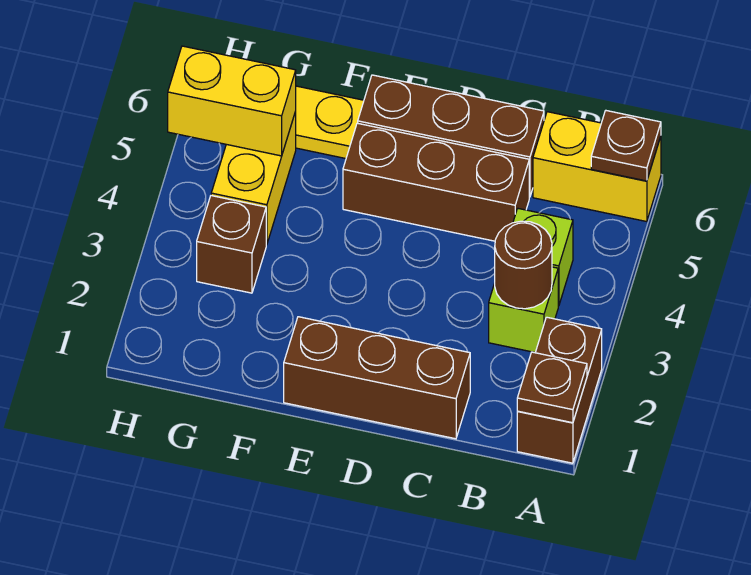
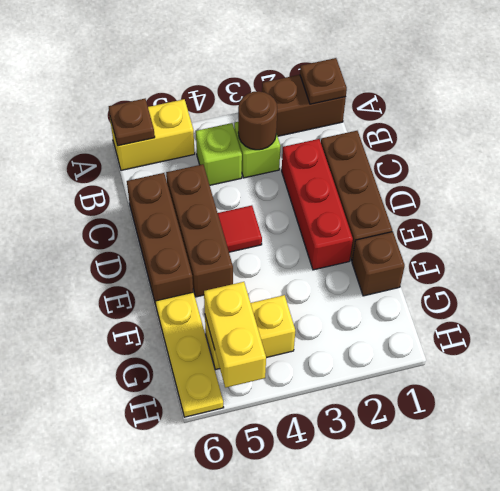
yellow 1x2 brick [533,112,661,222] -> yellow 1x2 brick turned to [110,99,195,170]
none -> red 1x3 brick [282,139,353,270]
none -> red 1x1 tile [218,205,262,252]
brown 1x1 brick [197,196,266,293] -> brown 1x1 brick moved to [352,232,405,296]

